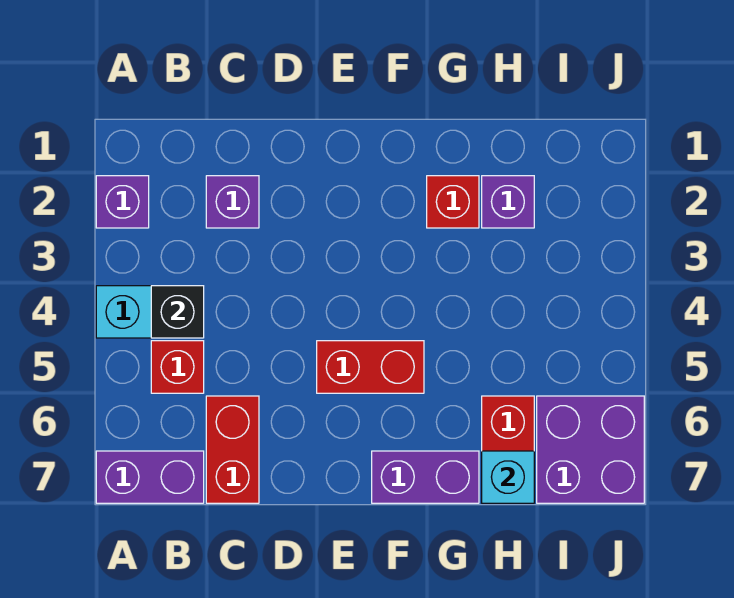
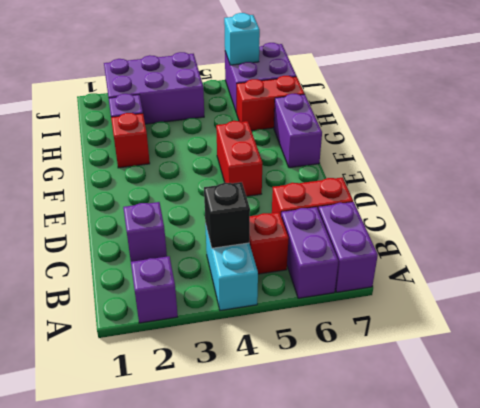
none -> purple 1x2 brick [281,207,338,298]
cyan 1x1 brick [482,451,534,503] -> cyan 1x1 brick moved to [224,13,260,65]
none -> purple 2x3 brick [104,52,204,124]

